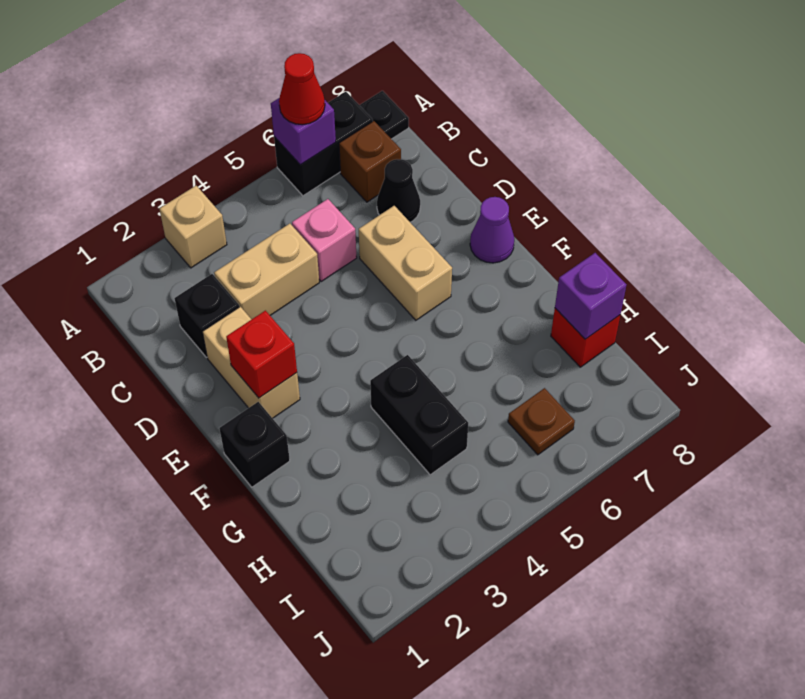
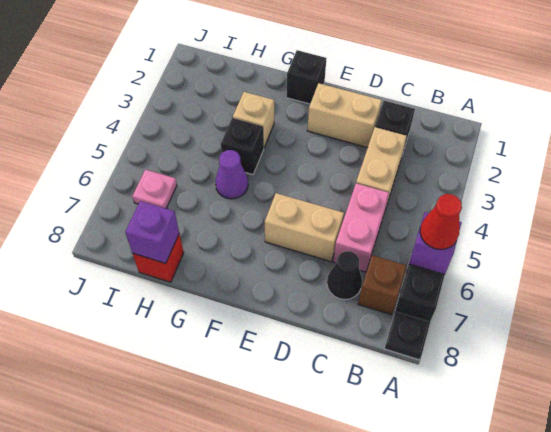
tan 1x1 brick [159,186,227,268] -> tan 1x1 brick moved to [233,92,274,147]
pink 1x1 brick [292,199,357,282] -> pink 1x2 brick [333,183,389,272]
red 1x1 brick [226,311,297,398] -> none
purple 1x1 cone [470,197,514,263] -> purple 1x1 cone moved to [215,150,248,199]
black 1x2 brick [370,355,468,475] -> black 1x1 brick [221,118,264,175]
brown 1x1 plate [508,388,575,455] -> pink 1x1 plate [132,170,177,208]

